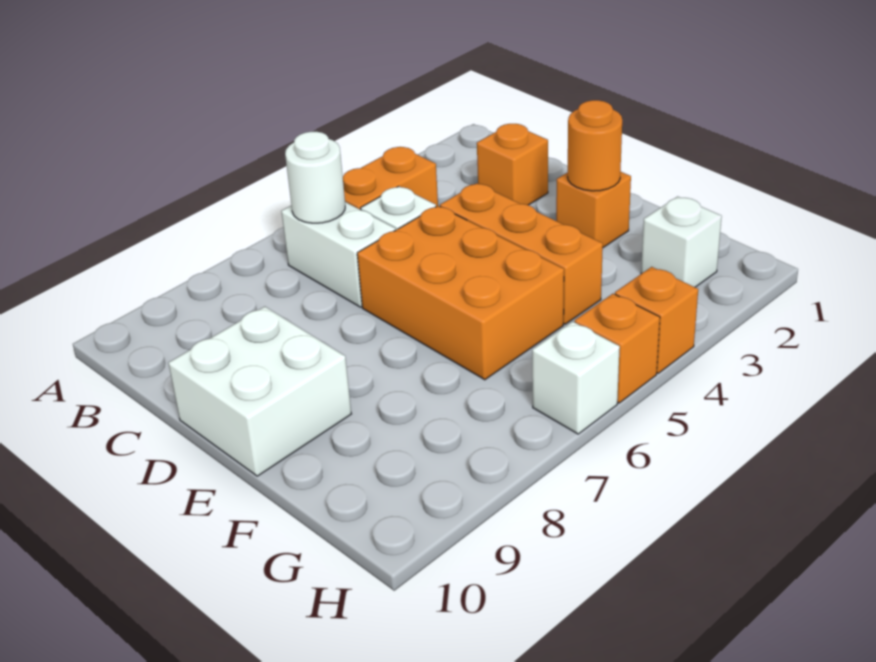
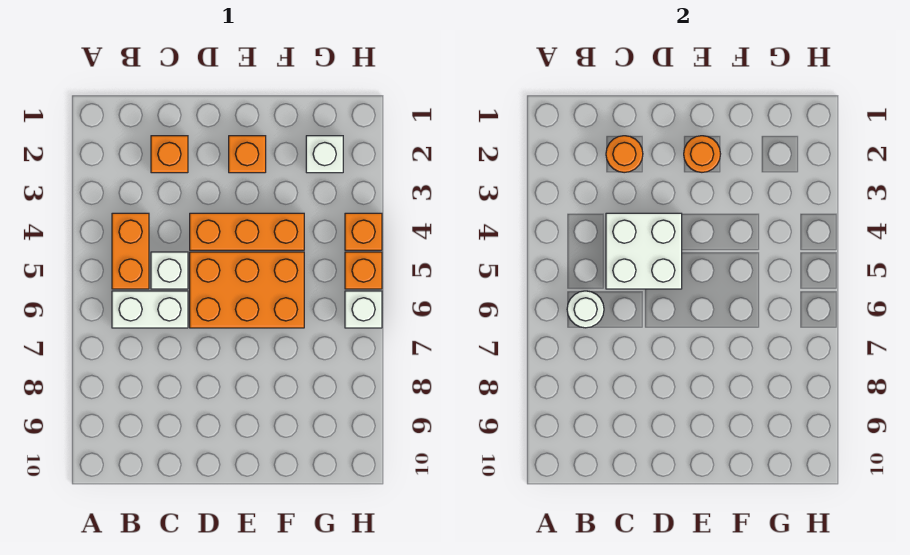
none -> orange 1x1 round brick [606,136,643,173]
white 2x2 brick [168,307,351,476] -> white 2x2 brick moved to [606,213,682,289]

